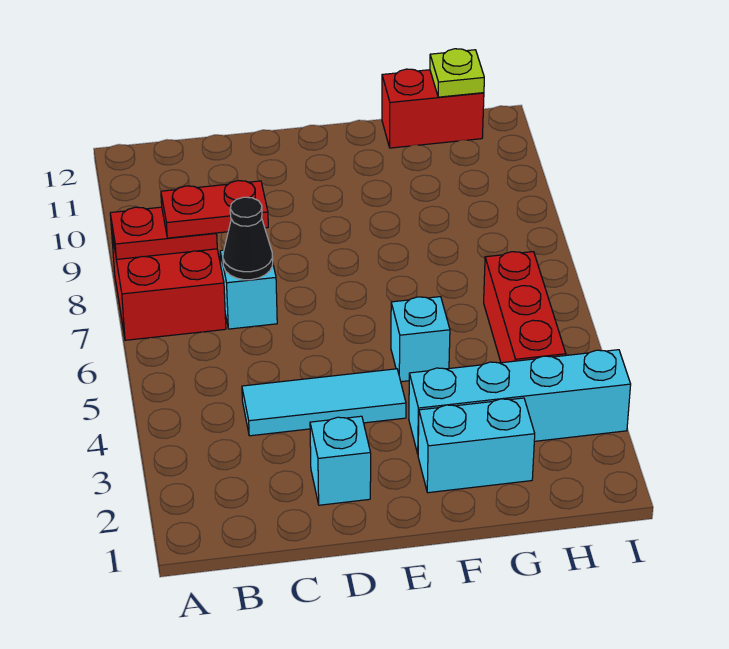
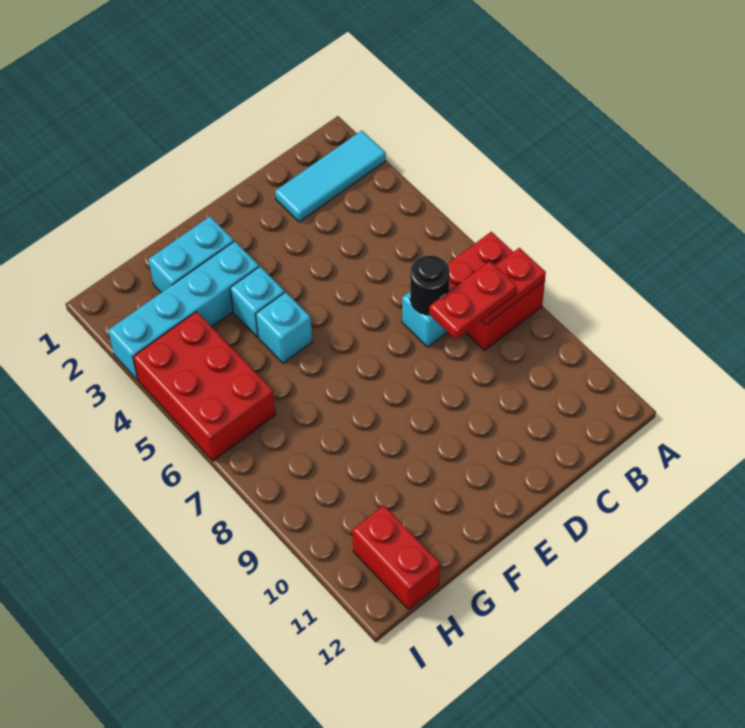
cyan 1x3 tile [242,369,406,436] -> cyan 1x3 tile moved to [275,131,386,222]
black 1x1 cone [223,197,273,280] -> black 1x1 round brick [410,255,450,315]
cyan 1x1 brick [310,416,371,505] -> cyan 1x1 brick moved to [230,267,285,337]
red 1x2 brick [382,69,484,148] -> red 1x2 brick turned to [352,505,440,610]
red 1x3 brick [484,252,566,363] -> red 2x3 brick [133,312,276,461]
lime 1x1 plate [430,49,484,97] -> none

